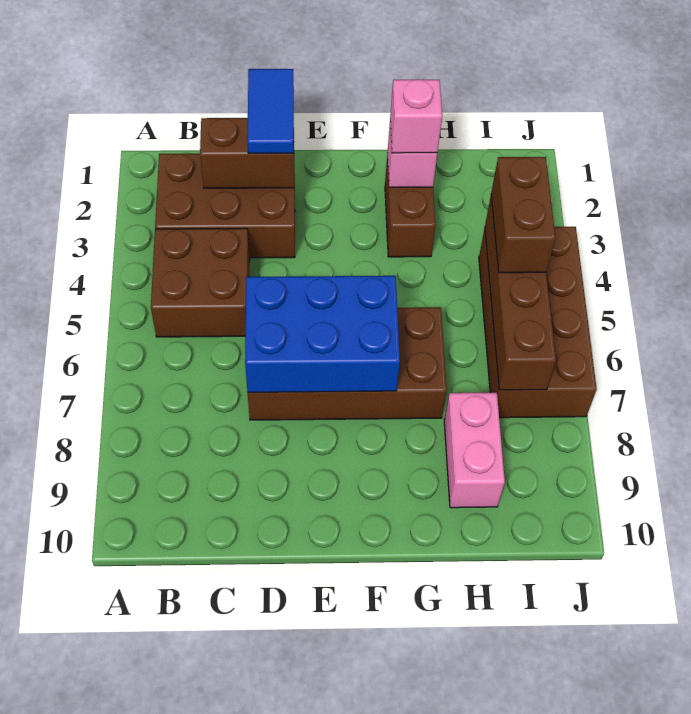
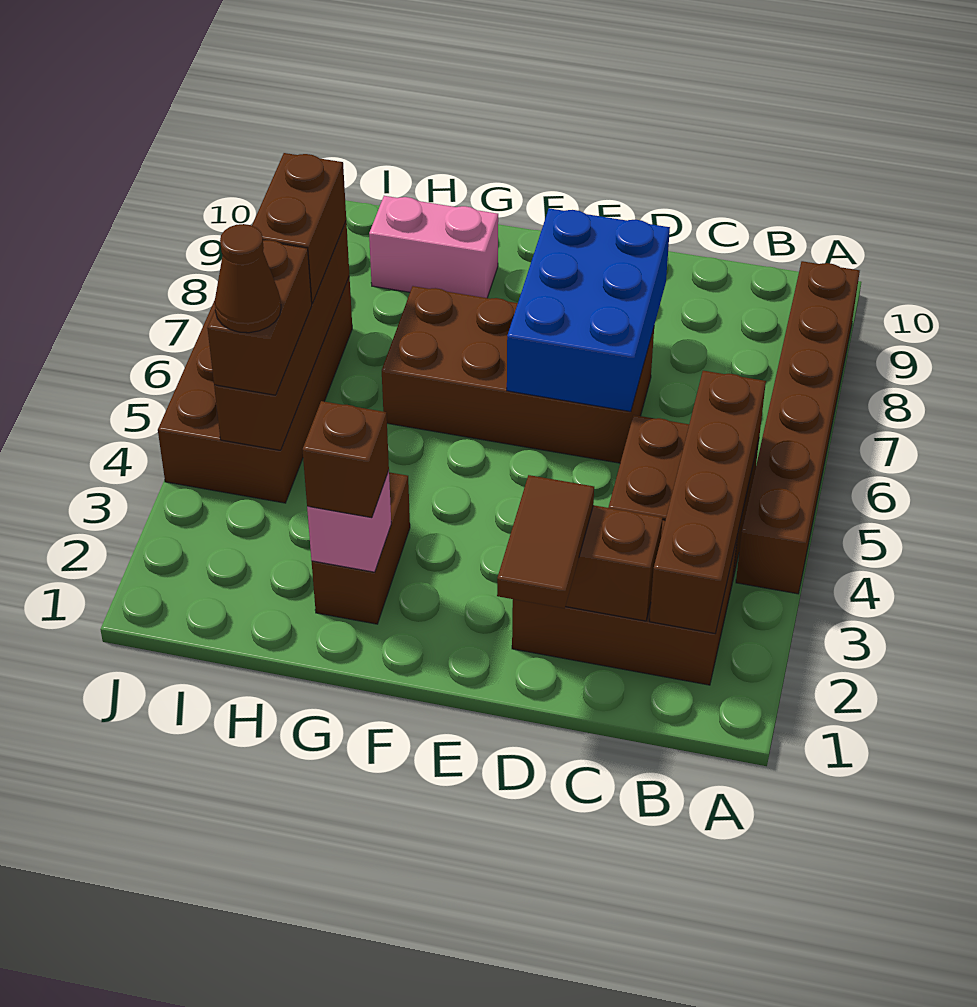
none -> brown 1x6 brick [736,261,860,594]
none -> brown 1x4 brick [650,371,766,633]
blue 1x2 tile [247,69,294,153] -> brown 1x2 tile [497,475,594,608]
blue 2x3 brick [245,276,400,392] -> blue 2x3 brick turned to [507,208,670,412]
pink 1x1 brick [390,79,442,153] -> brown 1x1 brick [302,401,389,518]
pink 1x2 brick [444,392,505,508] -> pink 1x2 brick turned to [369,196,498,298]
none -> brown 1x1 cone [215,224,281,333]
none -> brown 1x2 brick [252,153,346,303]

